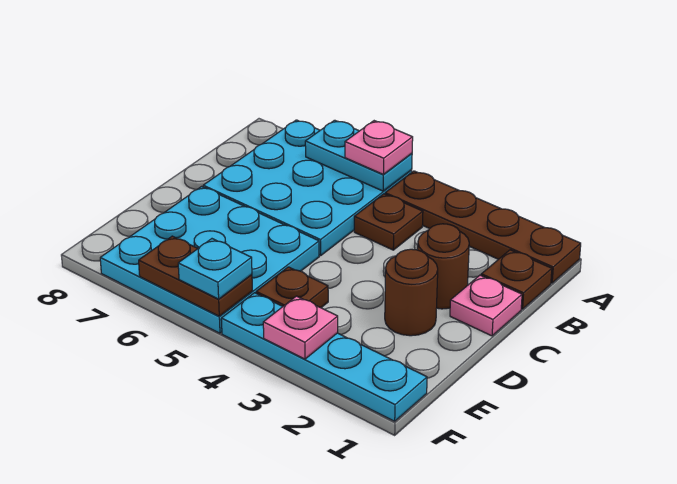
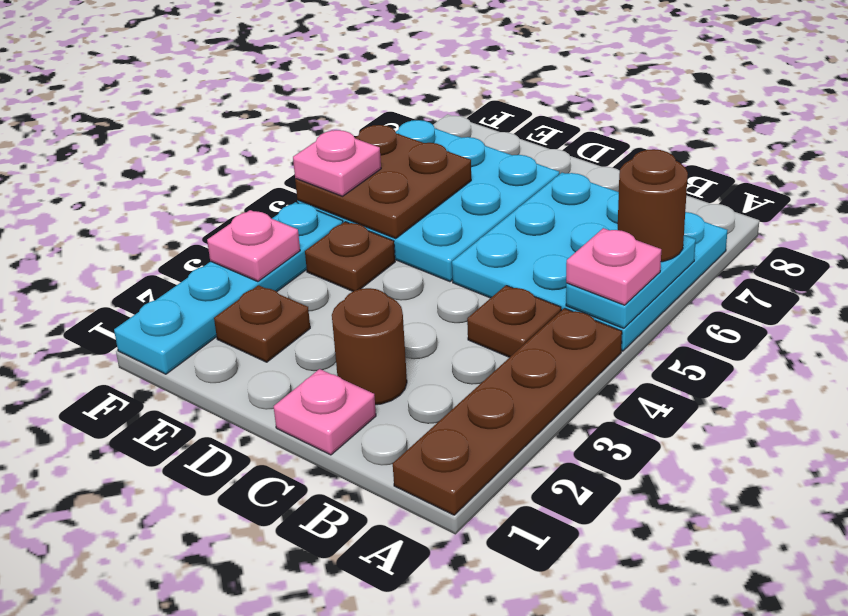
brown 1x1 plate [481,250,552,309] -> brown 1x1 plate moved to [214,285,310,362]
brown 1x1 round brick [385,249,438,336] -> brown 1x1 round brick moved to [618,149,688,262]
brown 1x2 plate [139,236,252,316] -> brown 2x2 plate [295,125,471,238]
cyan 1x1 plate [178,239,252,299] -> pink 1x1 plate [293,130,381,196]

